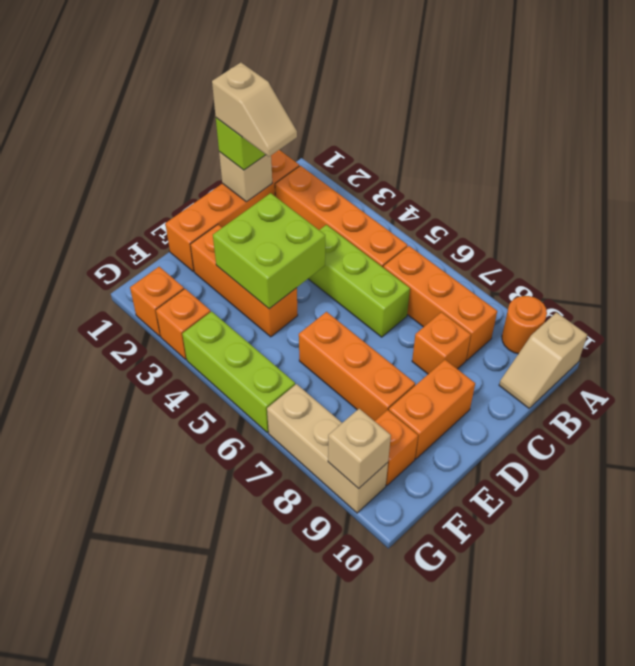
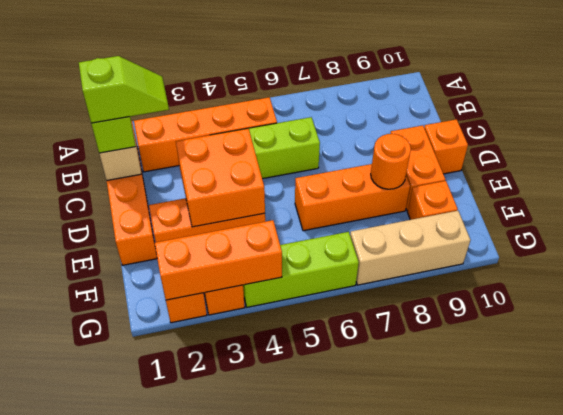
orange 1x1 round brick [502,296,547,354] -> orange 1x1 round brick moved to [371,134,411,189]
tan 1x2 slope [499,312,587,408] -> none
orange 1x3 brick [383,246,497,360] -> orange 1x3 brick moved to [155,220,282,300]
tan 1x2 slope [212,63,297,157] -> lime 1x2 slope [79,56,169,123]
orange 1x1 brick [412,312,471,374] -> orange 1x1 brick moved to [424,119,468,174]
lime 2x2 brick [213,193,325,309] -> orange 2x2 brick [176,129,265,227]
tan 1x1 brick [328,409,391,489] -> none

